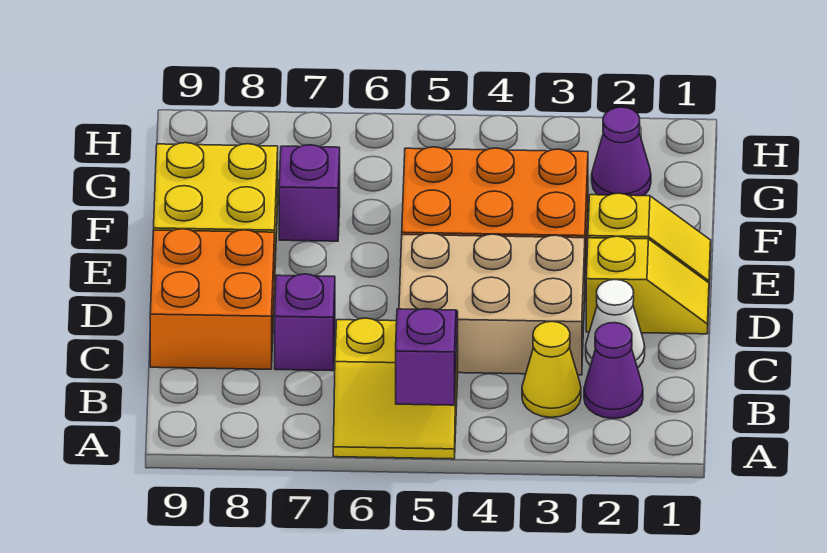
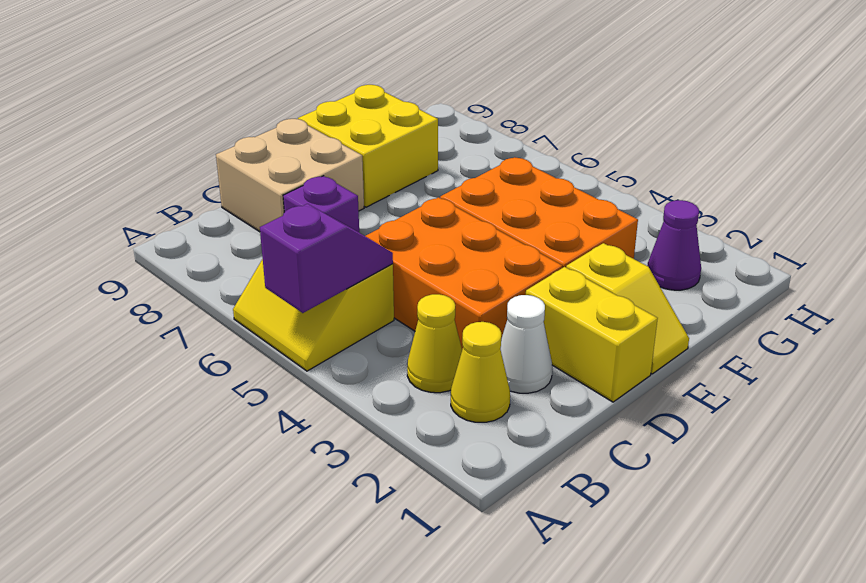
purple 1x1 cone [584,323,643,419] -> yellow 1x1 cone [451,322,510,422]
tan 2x3 brick [399,233,585,375] -> orange 2x3 brick [366,197,562,349]
orange 2x2 brick [150,229,275,369] -> tan 2x2 brick [216,119,364,232]
yellow 1x2 slope [586,236,709,334] -> yellow 1x2 brick [526,267,658,402]
purple 1x1 brick [279,145,340,241] -> none

